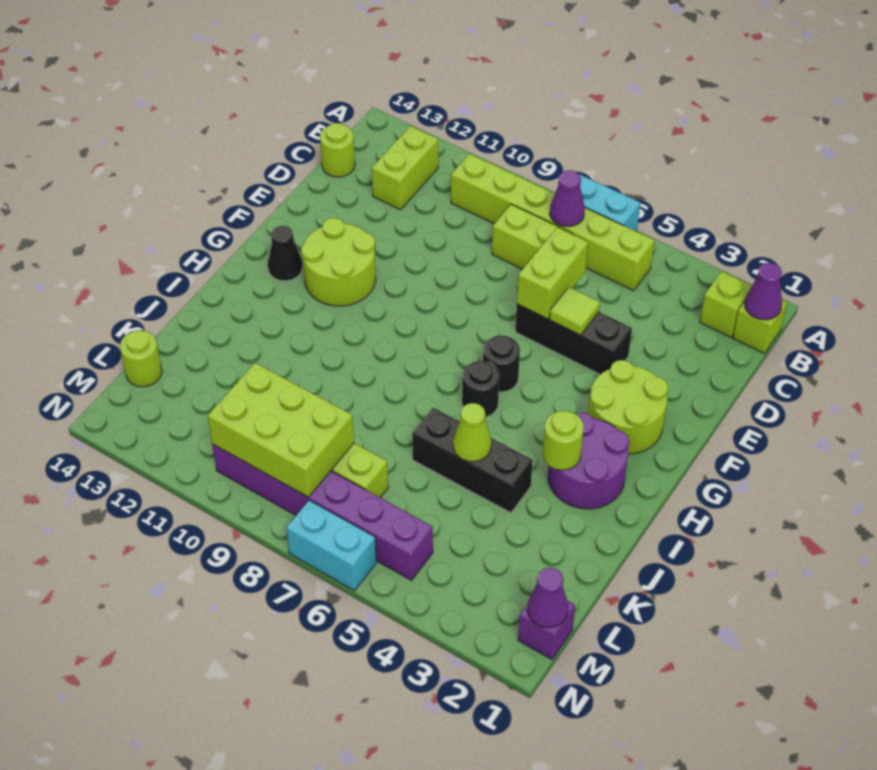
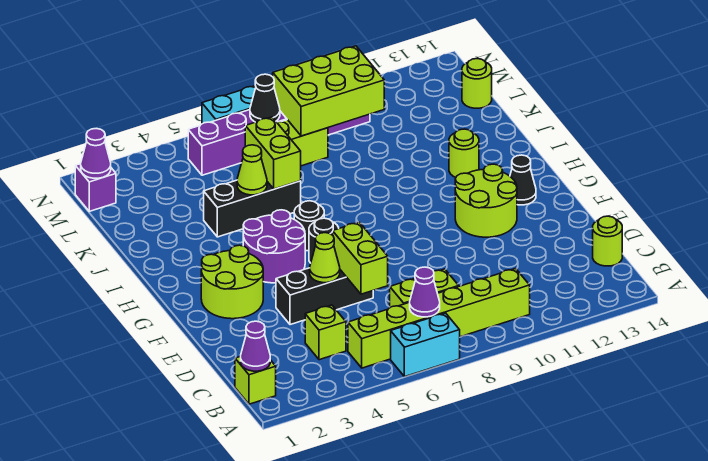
lime 1x1 brick [700,272,752,337] -> lime 1x1 brick moved to [305,305,346,360]
lime 1x2 brick [372,126,438,210] -> lime 1x2 brick moved to [245,117,301,189]
lime 1x1 tile [549,287,600,335] -> lime 1x1 cone [310,233,340,283]
purple 2x2 round brick [548,413,629,509] -> purple 2x2 round brick moved to [243,210,305,283]
lime 1x1 round brick [543,411,584,470] -> lime 1x1 round brick moved to [449,129,479,177]
none -> black 1x1 cone [250,74,280,122]

